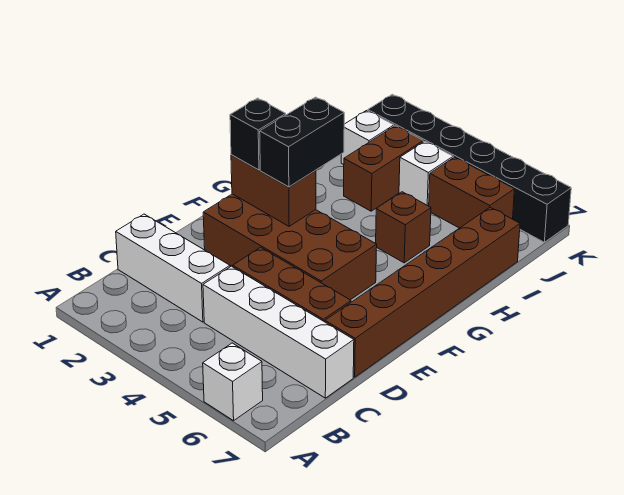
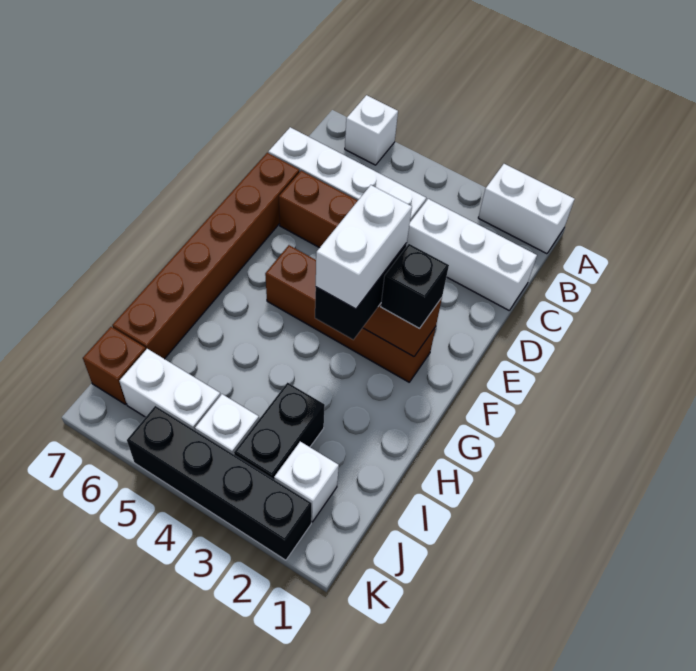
none -> white 1x2 brick [478,164,574,254]
brown 2x4 brick [203,194,377,300] -> brown 1x4 brick [265,245,436,382]
none -> white 1x2 brick [316,185,412,309]
brown 1x1 brick [376,192,431,263] -> brown 1x1 brick moved to [83,327,146,404]
brown 1x2 brick [344,126,423,211] -> black 1x2 brick [234,383,325,479]
brown 1x2 brick [429,157,514,228] -> white 1x2 brick [119,349,220,430]
black 1x6 brick [368,94,571,242] -> black 1x4 brick [127,406,312,560]

